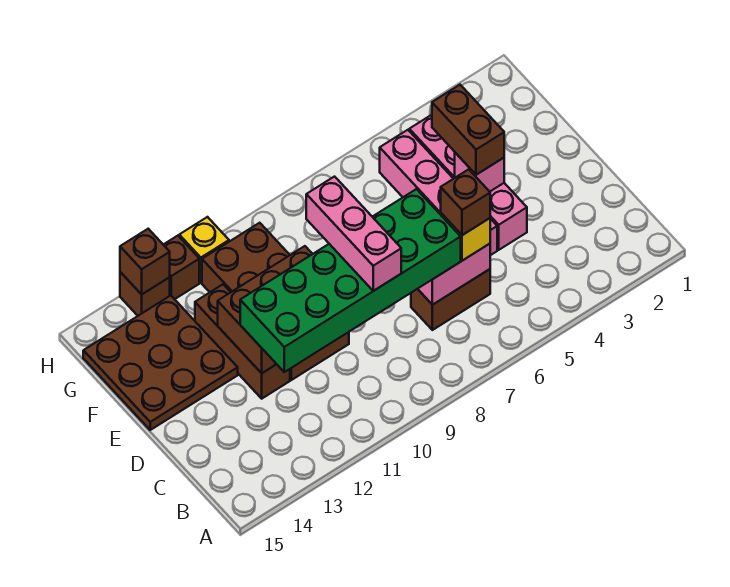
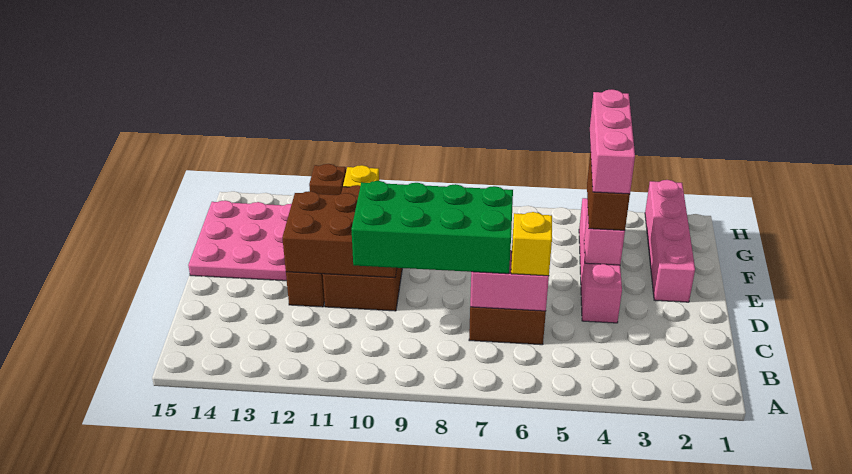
brown 1x1 brick [441,169,490,235] -> none
green 2x6 brick [240,189,461,372] -> green 2x4 brick [351,181,513,274]
pink 1x3 brick [306,177,401,291] -> pink 1x3 brick moved to [590,89,635,194]
pink 1x4 brick [380,130,497,255] -> pink 1x4 brick moved to [645,180,695,302]
brown 3x3 plate [83,296,238,430] -> pink 3x3 plate [188,200,292,281]
brown 1x1 brick [120,272,170,316] -> none
brown 1x1 brick [120,229,170,294] -> none

